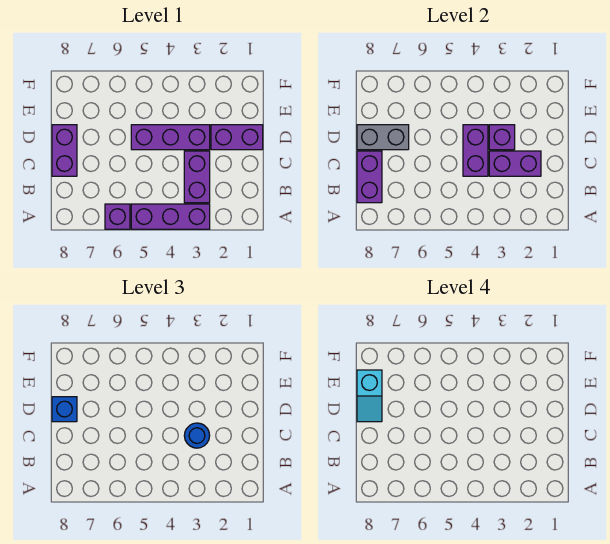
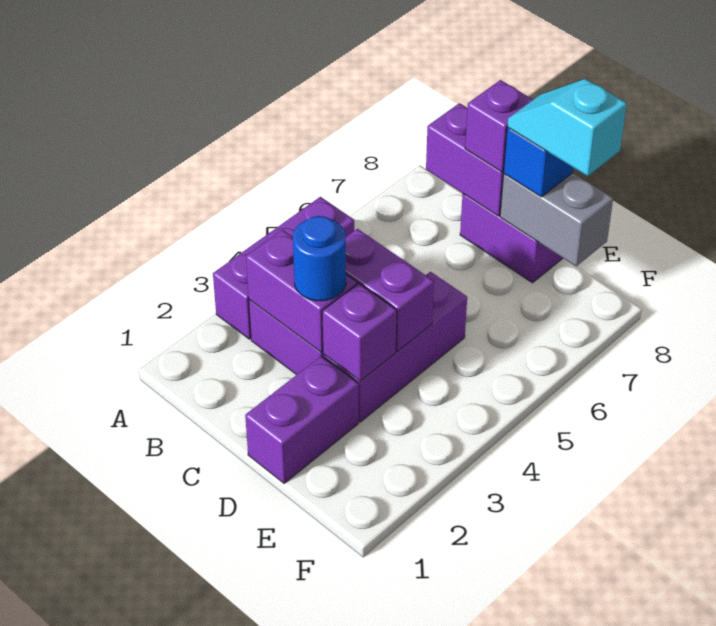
purple 1x1 brick [105,204,130,229] -> purple 1x1 brick moved to [465,80,533,172]
purple 1x2 brick [489,151,541,176] -> purple 1x2 brick turned to [246,230,357,352]
grey 1x2 brick [357,125,409,150] -> grey 1x2 brick turned to [500,173,613,266]

